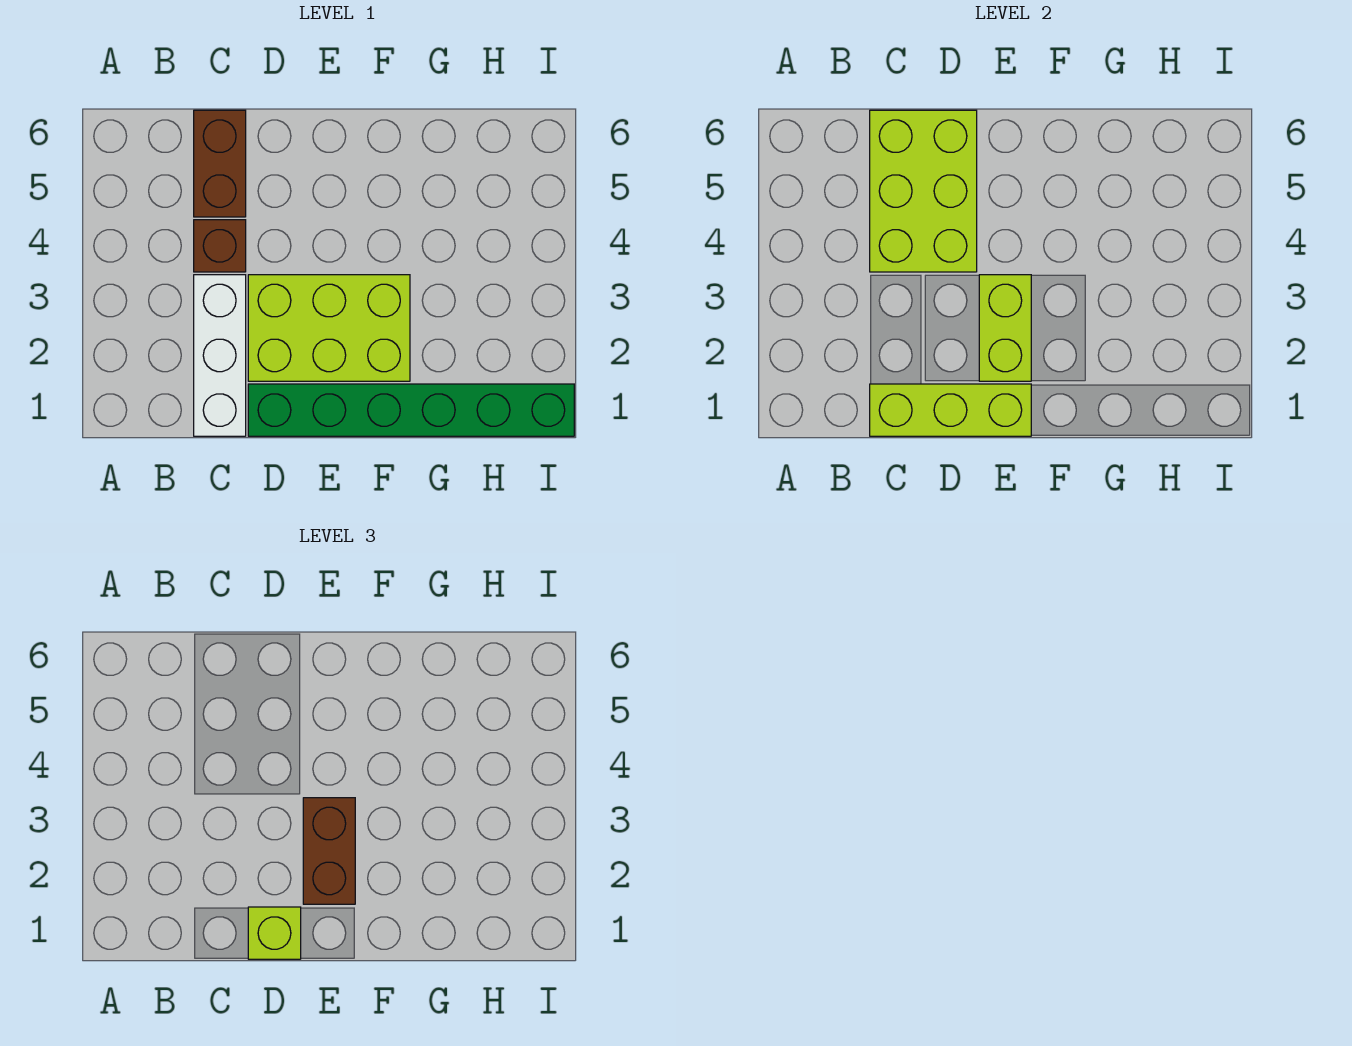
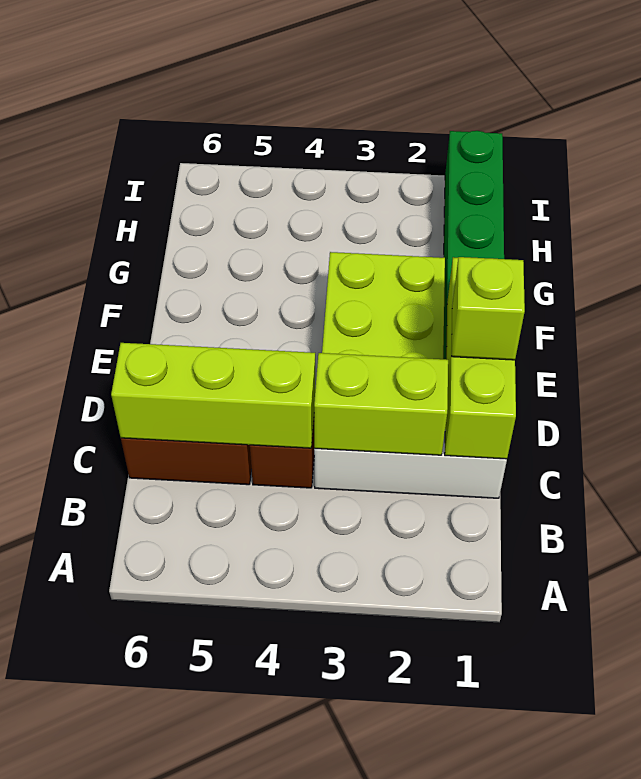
lime 2x3 brick [870,110,977,272] -> lime 1x3 brick [111,343,315,448]
lime 1x2 brick [979,275,1031,381] -> lime 1x2 brick moved to [314,353,448,455]
brown 1x2 brick [303,798,355,904] -> none

